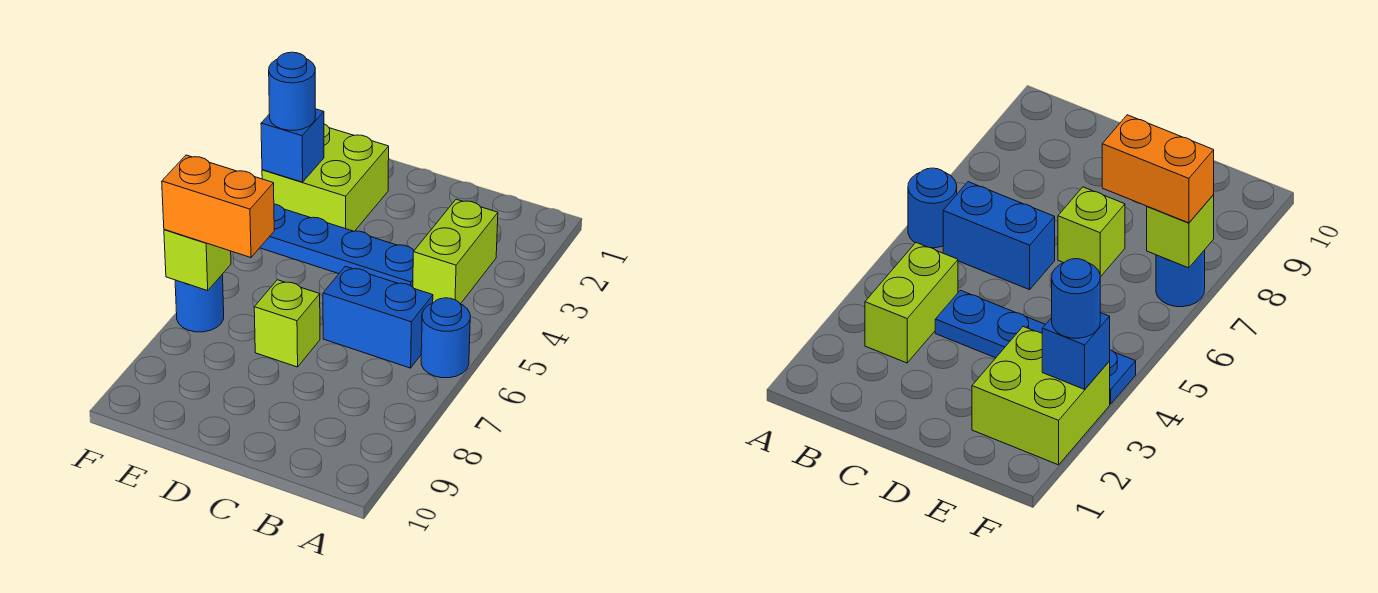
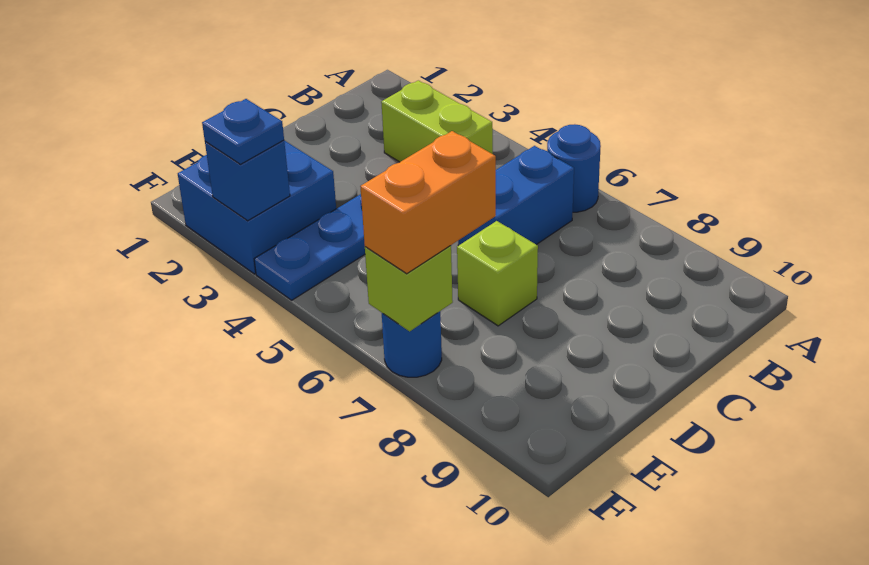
lime 2x2 brick [262,124,389,231] -> blue 2x2 brick [178,141,336,274]
blue 1x1 round brick [269,52,316,130] -> blue 1x1 plate [202,99,284,164]

